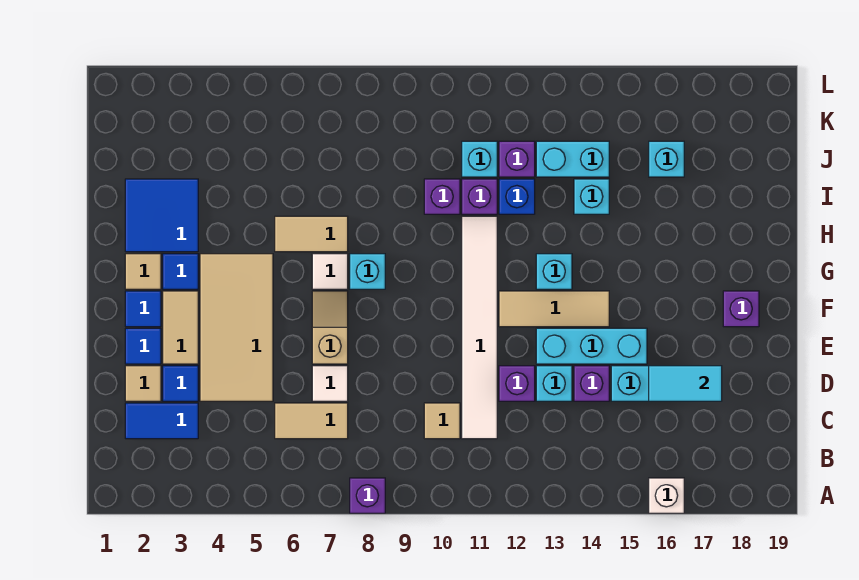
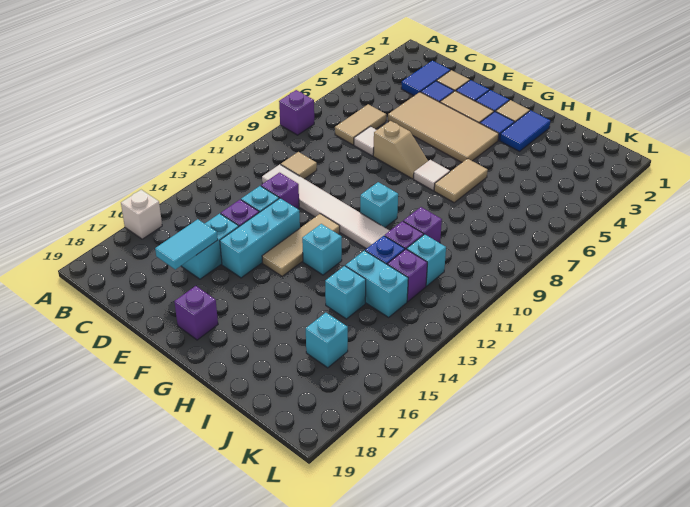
cyan 1x1 brick [350,254,385,289] -> cyan 1x1 brick moved to [360,182,398,227]
blue 2x2 tile [125,179,198,252] -> blue 1x2 tile [500,110,550,151]
cyan 1x2 brick [536,141,609,177] -> cyan 1x2 brick turned to [345,251,408,317]

